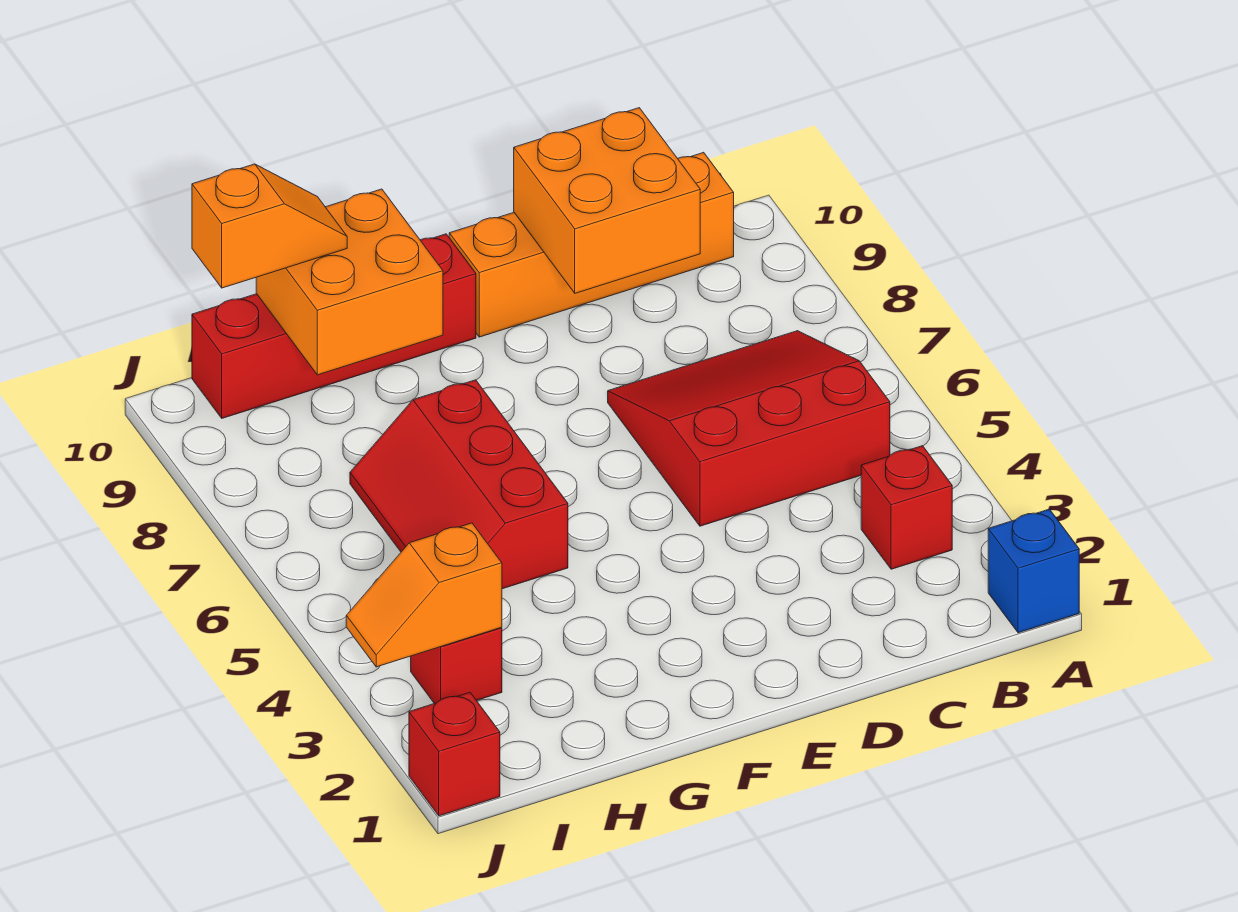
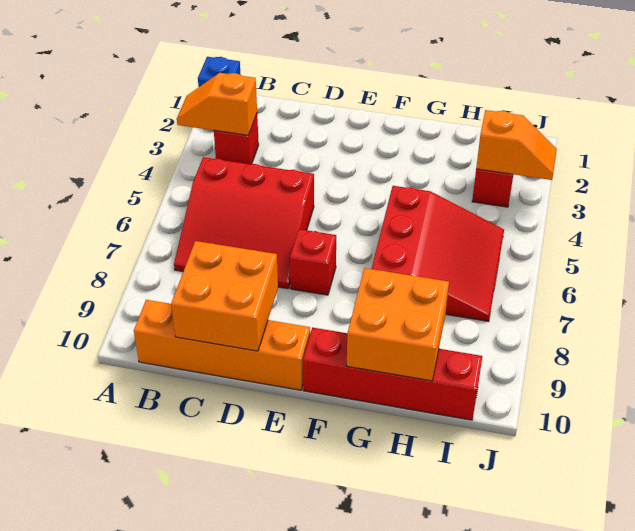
red 2x3 slope [350,380,568,589] -> red 3x3 slope [371,186,504,321]
orange 1x2 slope [192,164,347,288] -> orange 1x2 slope moved to [177,73,257,135]
red 1x1 brick [409,692,500,816] -> red 1x1 brick moved to [290,229,336,295]

